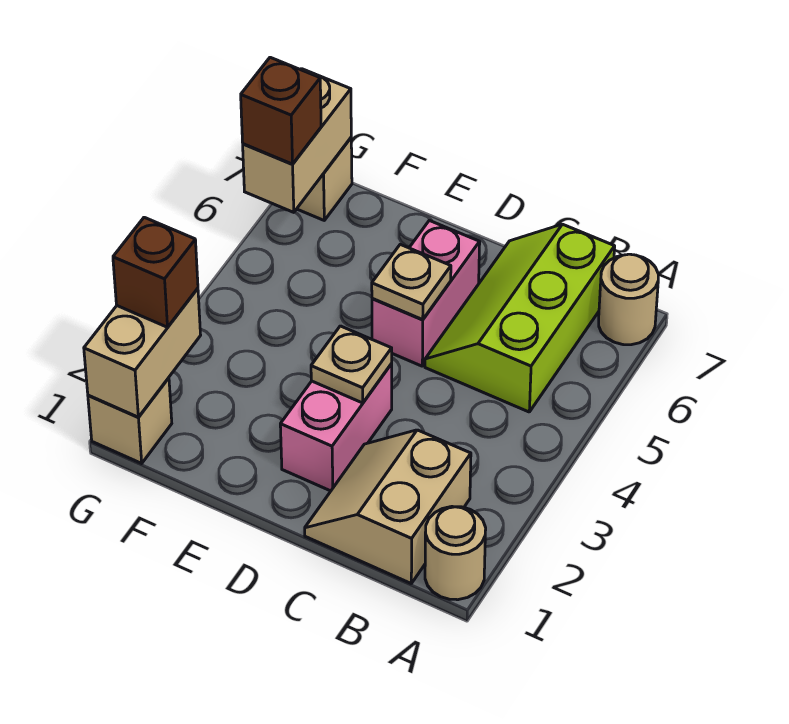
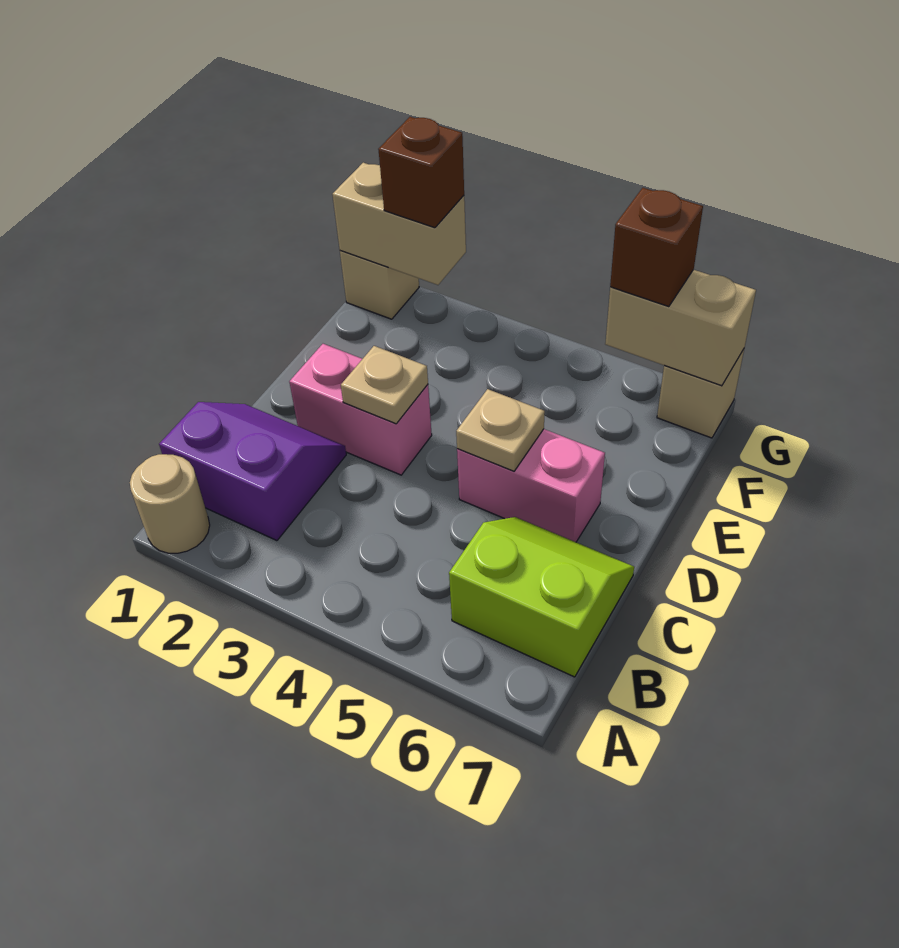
tan 1x1 round brick [599,254,658,345] -> none
tan 2x2 slope [305,430,471,583] -> purple 2x2 slope [159,402,346,541]
lime 2x3 slope [425,224,615,412] -> lime 2x2 slope [449,517,634,677]

